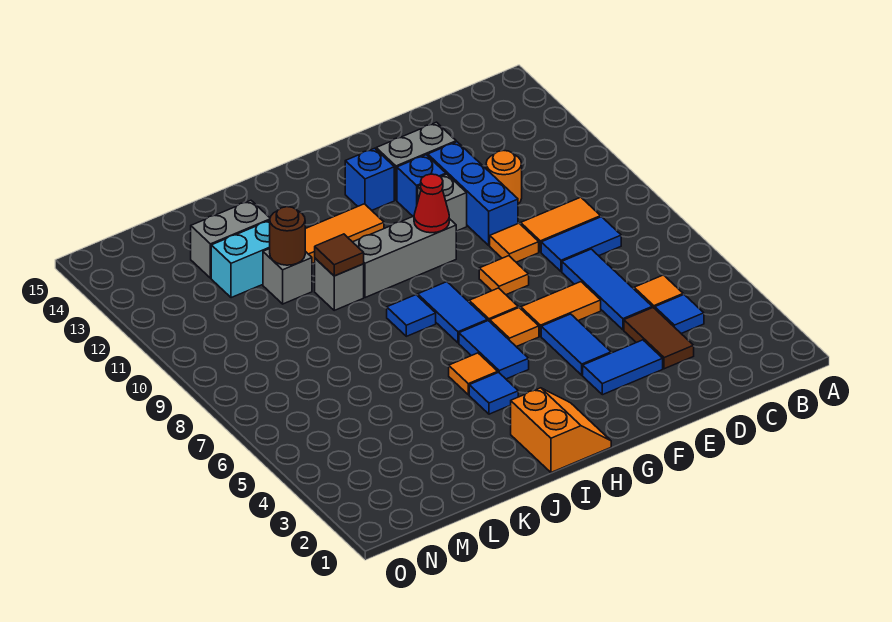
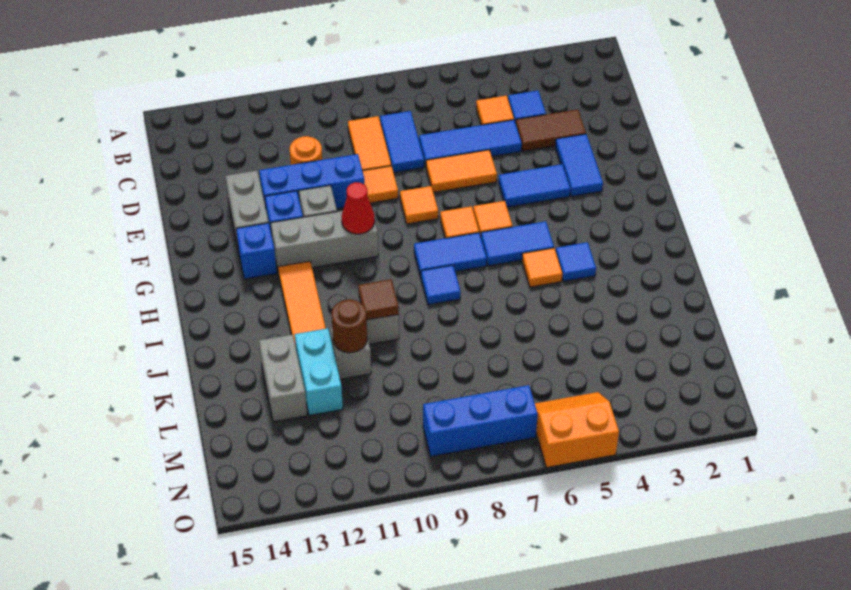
orange 1x2 tile [521,282,601,336] -> orange 1x2 tile turned to [426,150,497,193]
grey 1x3 brick [353,216,456,298] -> grey 1x3 brick turned to [271,211,378,269]
orange 2x2 slope [511,388,611,472] -> orange 2x2 slope moved to [535,392,619,468]
none -> blue 1x3 brick [423,385,538,456]

